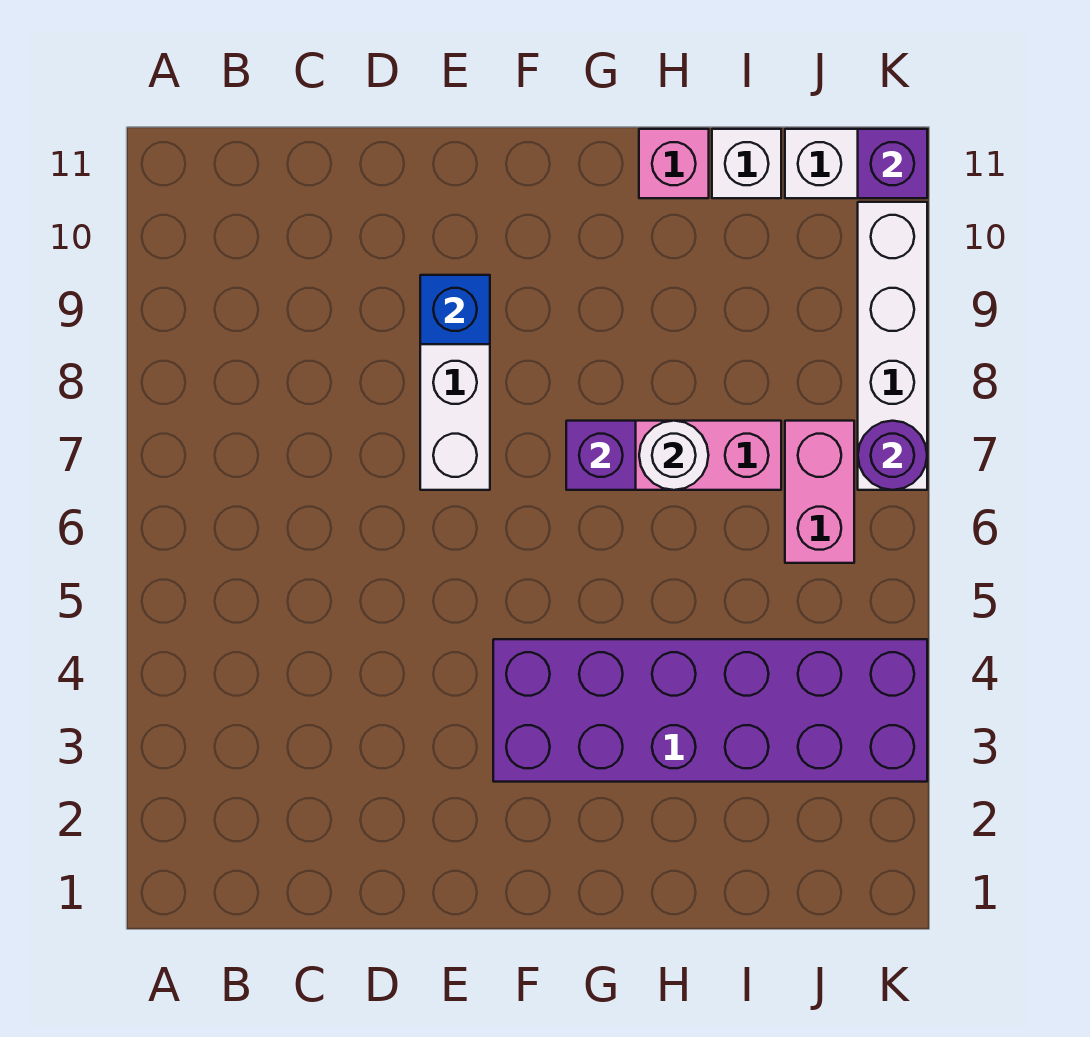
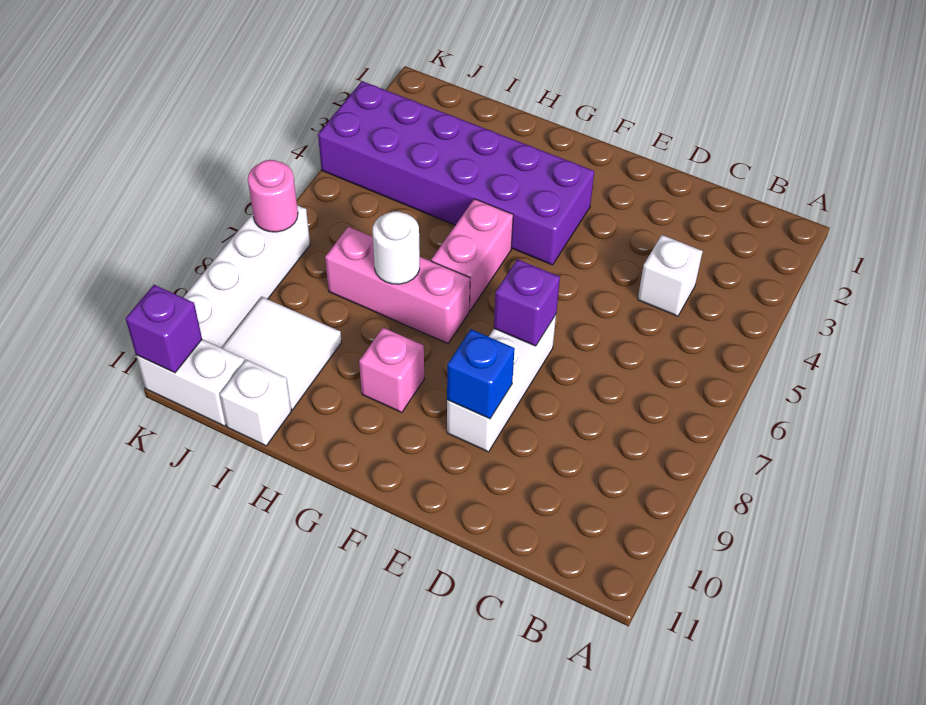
none -> white 1x1 brick [638,235,703,316]
purple 1x1 brick [566,421,636,490] -> purple 1x1 brick moved to [494,259,560,346]
pink 1x1 brick [639,129,709,198] -> pink 1x1 brick moved to [359,328,424,413]
none -> white 2x2 tile [222,297,342,410]
pink 1x2 brick [785,421,854,563] -> pink 1x2 brick moved to [431,199,513,311]
purple 1x1 round brick [858,421,927,490] -> pink 1x1 round brick [248,160,298,232]

